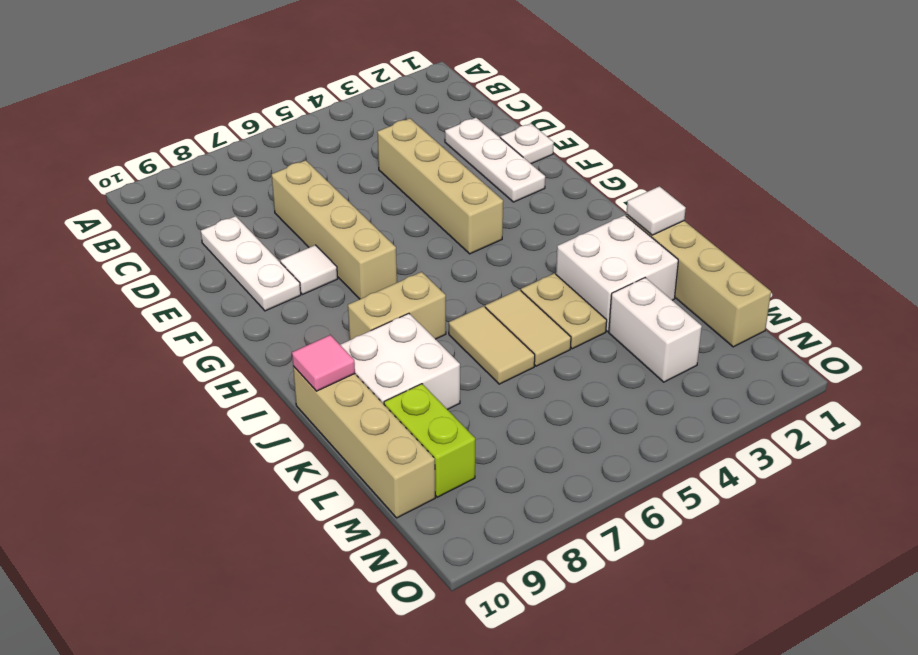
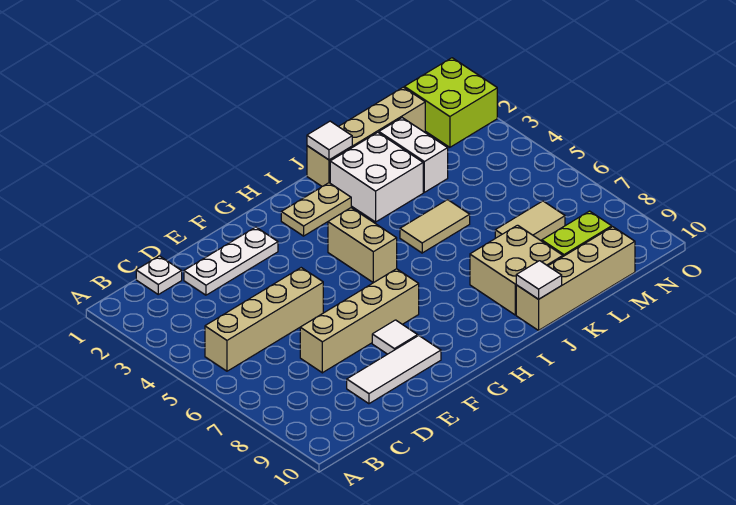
tan 1x4 brick [377,118,503,254] -> tan 1x4 brick moved to [205,268,323,371]
white 1x3 plate [201,216,301,311] -> white 1x3 tile [347,336,441,404]
white 1x1 plate [500,124,554,164] -> white 1x1 plate moved to [136,256,182,294]
tan 1x2 brick [348,272,446,340] -> tan 1x2 brick moved to [328,208,397,283]
tan 1x2 plate [521,273,607,349] -> tan 1x2 plate moved to [281,183,351,236]
tan 1x2 tile [449,306,535,384] -> tan 1x2 tile moved to [495,201,565,240]
white 2x2 brick [340,313,460,410] -> tan 2x2 brick [470,225,563,315]
pink 1x1 tile [292,335,355,391] -> white 1x1 tile [516,261,562,299]
white 1x2 brick [609,278,702,382] -> white 1x2 brick turned to [379,118,448,192]
none -> lime 2x2 brick [404,58,497,147]

